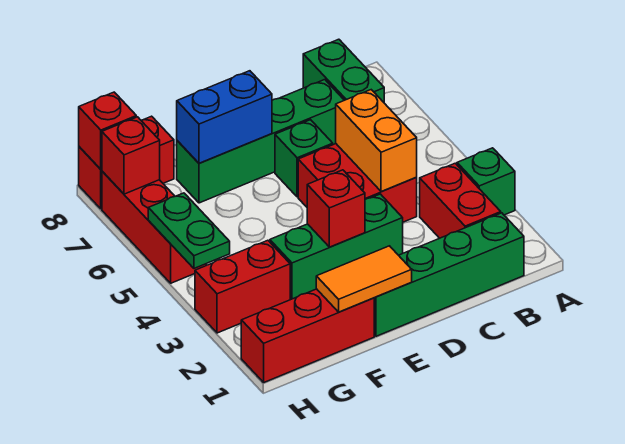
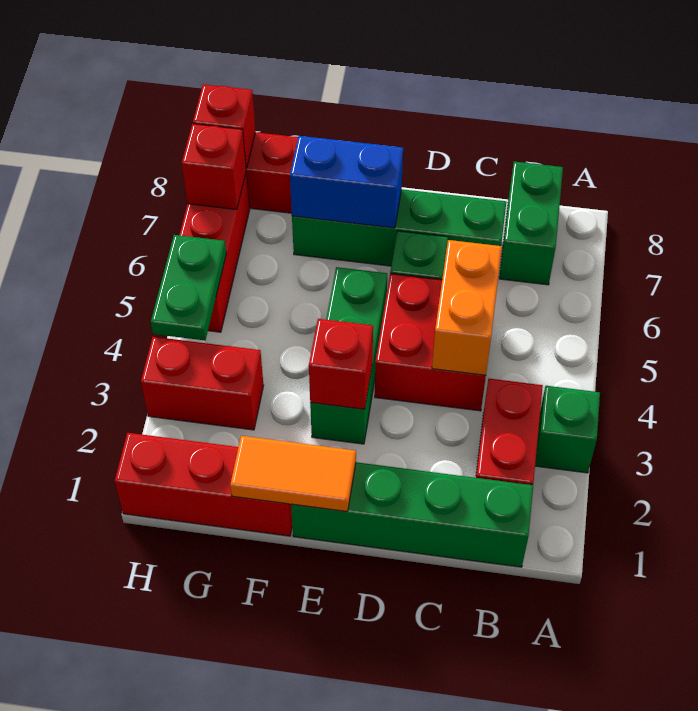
green 1x3 brick [270,194,403,300] -> green 1x3 brick turned to [310,267,387,444]

